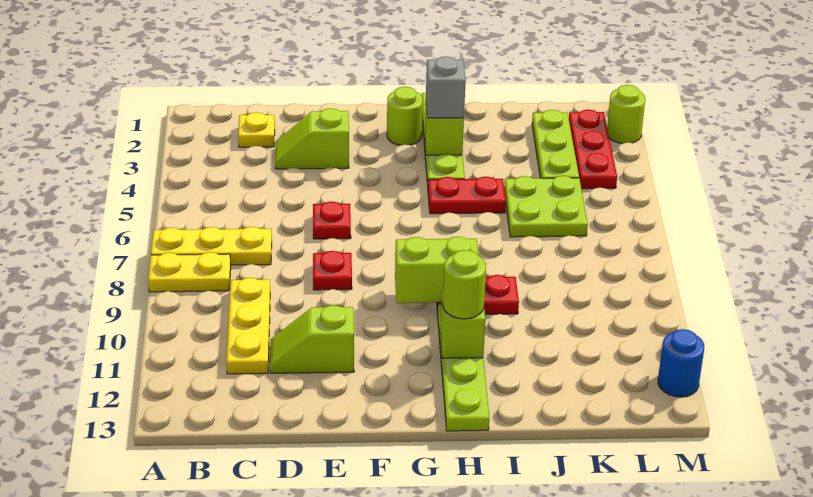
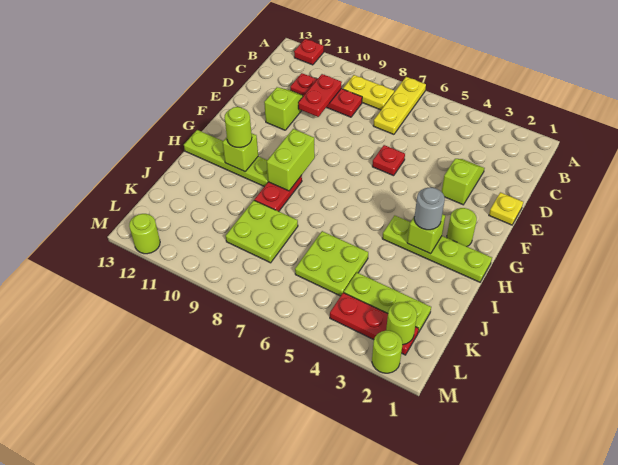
yellow 1x2 plate [148,252,231,292] -> yellow 1x2 plate turned to [343,75,394,110]
yellow 1x1 plate [238,112,275,147] -> yellow 1x1 plate moved to [489,192,523,225]
yellow 1x3 plate [226,278,270,374] -> red 1x3 plate [290,73,362,117]
red 1x1 plate [313,251,352,290] -> red 1x1 plate moved to [294,39,324,65]
grey 1x1 brick [426,56,466,118] -> grey 1x1 round brick [414,187,445,230]
red 1x2 plate [428,176,506,214] -> red 1x2 plate moved to [298,74,342,117]
none -> lime 2x2 plate [226,200,298,263]
none -> lime 1x1 round brick [386,302,417,345]
blue 1x1 round brick [658,329,704,397] -> lime 1x1 round brick [129,214,160,254]

